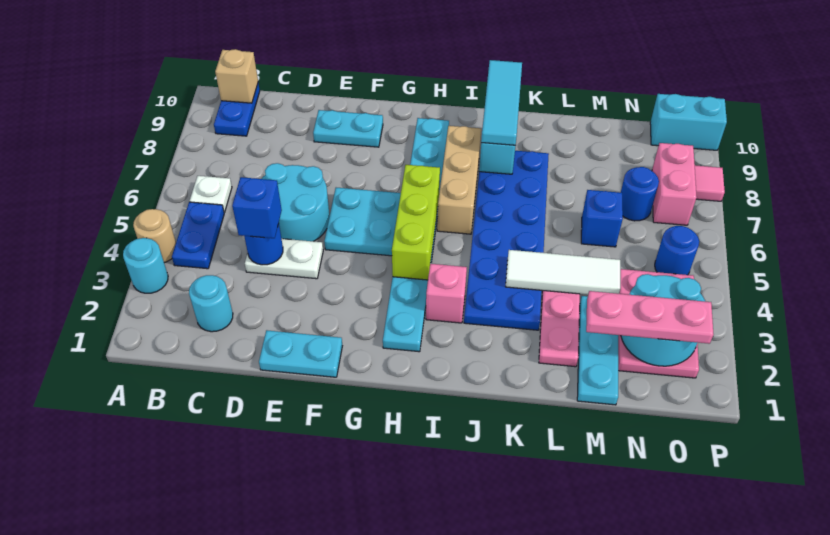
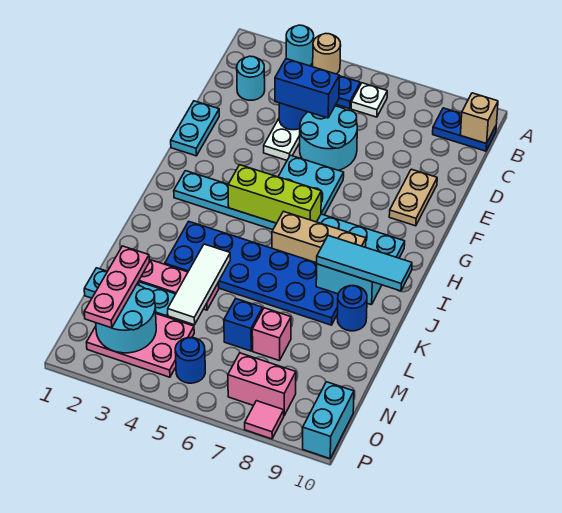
blue 1x1 brick [232,177,282,238] -> blue 1x2 brick [275,59,339,118]
cyan 1x2 plate [313,110,383,147] -> tan 1x2 plate [389,169,437,226]
pink 1x1 brick [426,264,467,323] -> pink 1x1 brick moved to [252,308,291,361]
blue 1x1 round brick [621,167,659,221] -> blue 1x1 round brick moved to [337,286,367,331]

